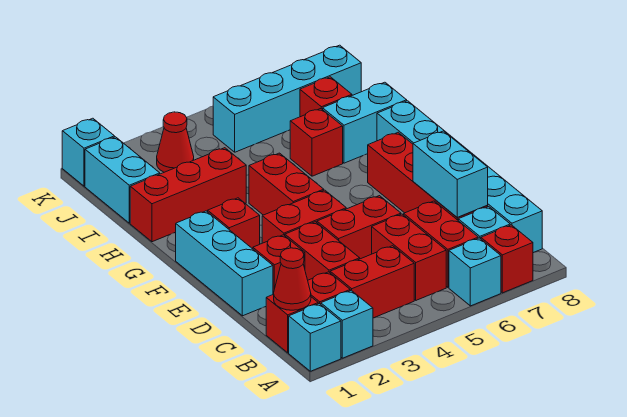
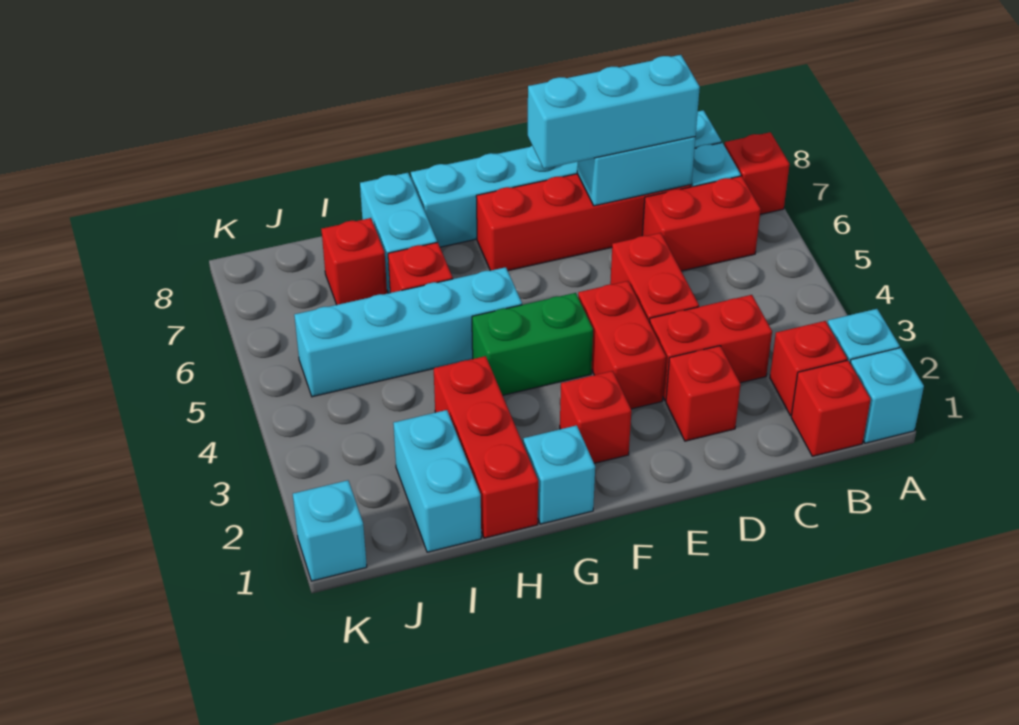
cyan 1x1 brick [449,238,501,306] -> cyan 1x1 brick moved to [523,425,595,524]
red 1x1 cone [274,248,311,310] -> none
red 1x2 brick [330,246,414,318] -> none
red 1x2 brick [372,214,446,300] -> none
cyan 1x3 brick [175,211,273,316] -> cyan 1x3 brick moved to [528,55,700,169]
red 1x2 brick [249,153,324,215] -> green 1x2 brick [472,293,593,395]
cyan 1x2 brick [85,137,160,223] -> cyan 1x2 brick turned to [393,410,481,552]
red 1x1 cone [157,112,194,172] -> none
cyan 1x4 brick [213,45,361,152] -> cyan 1x4 brick turned to [294,267,522,397]

